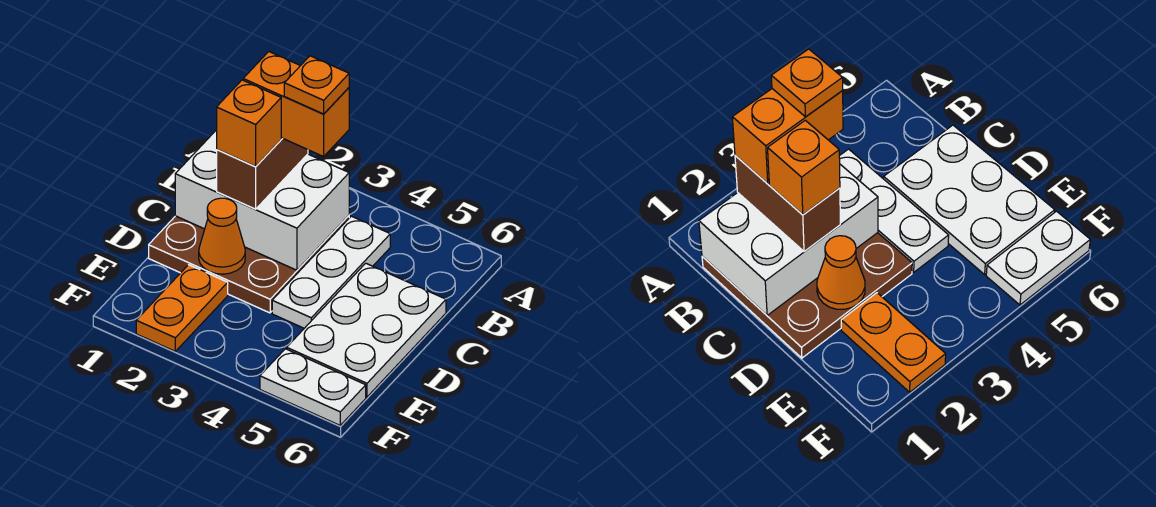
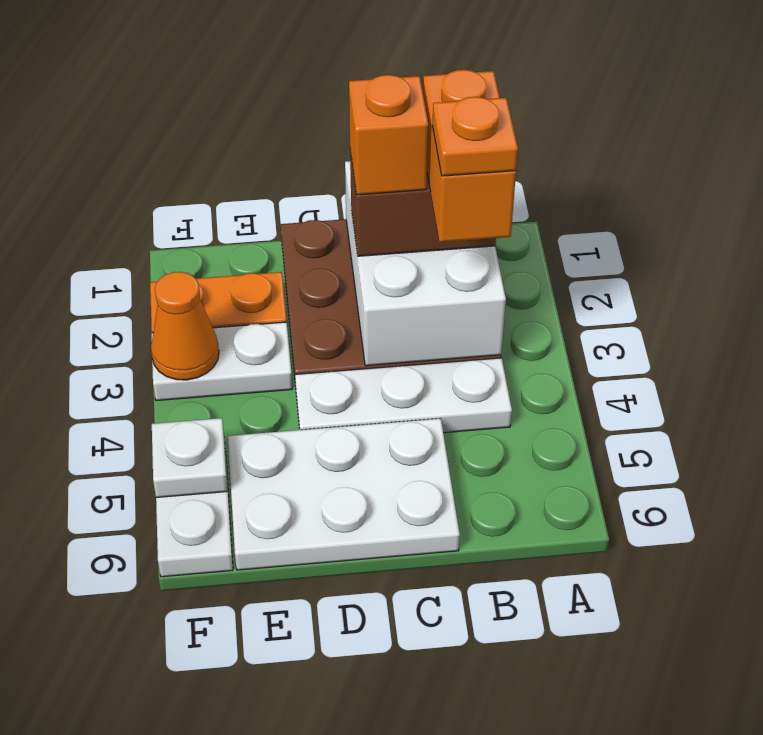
orange 1x1 cone [199,198,245,274] -> orange 1x1 cone moved to [151,272,219,380]
none -> white 1x2 plate [152,322,292,401]
none -> white 1x1 plate [152,418,227,498]

